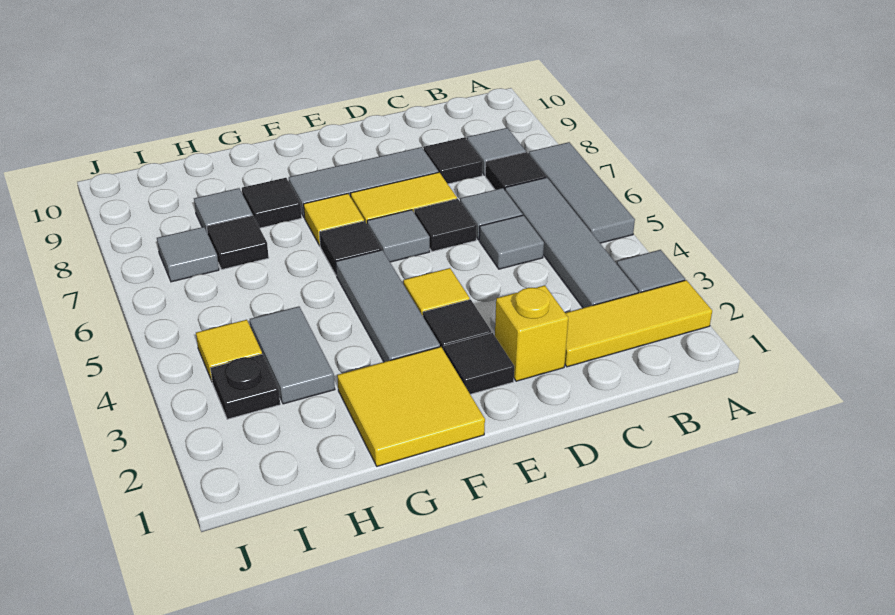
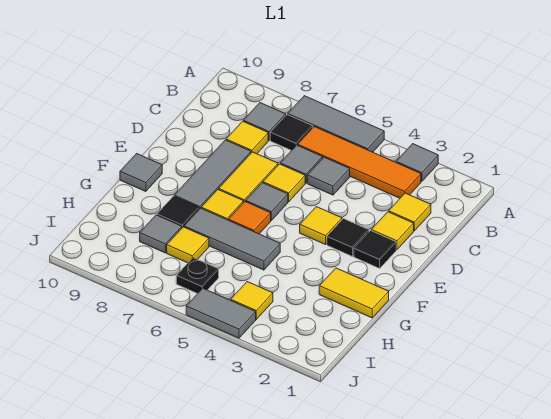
yellow 1x3 tile [565,280,712,367] -> yellow 1x1 tile [389,193,431,231]
grey 1x4 tile [505,178,638,308] -> orange 1x4 tile [298,127,421,198]
black 1x1 tile [424,137,483,184] -> yellow 1x1 tile [226,121,268,154]
yellow 1x1 brick [495,285,568,381] -> yellow 1x1 tile [371,212,414,250]
black 1x1 tile [414,199,477,252] -> yellow 1x1 tile [263,164,305,202]
yellow 2x2 tile [337,347,485,466] -> yellow 1x2 tile [319,268,389,318]
grey 1x3 tile [336,250,440,362] -> grey 1x3 tile moved to [184,208,280,270]
black 1x1 tile [319,221,382,275] -> orange 1x1 tile [228,201,271,234]
grey 1x2 tile [250,306,335,404] -> grey 1x2 tile moved to [186,288,256,338]
black 1x1 tile [207,216,269,269] -> yellow 1x1 tile [167,227,209,263]
black 1x1 plate [210,354,280,419] -> black 1x1 plate moved to [176,258,219,294]
grey 1x1 tile [157,227,219,282] -> grey 1x1 tile moved to [120,154,162,192]

